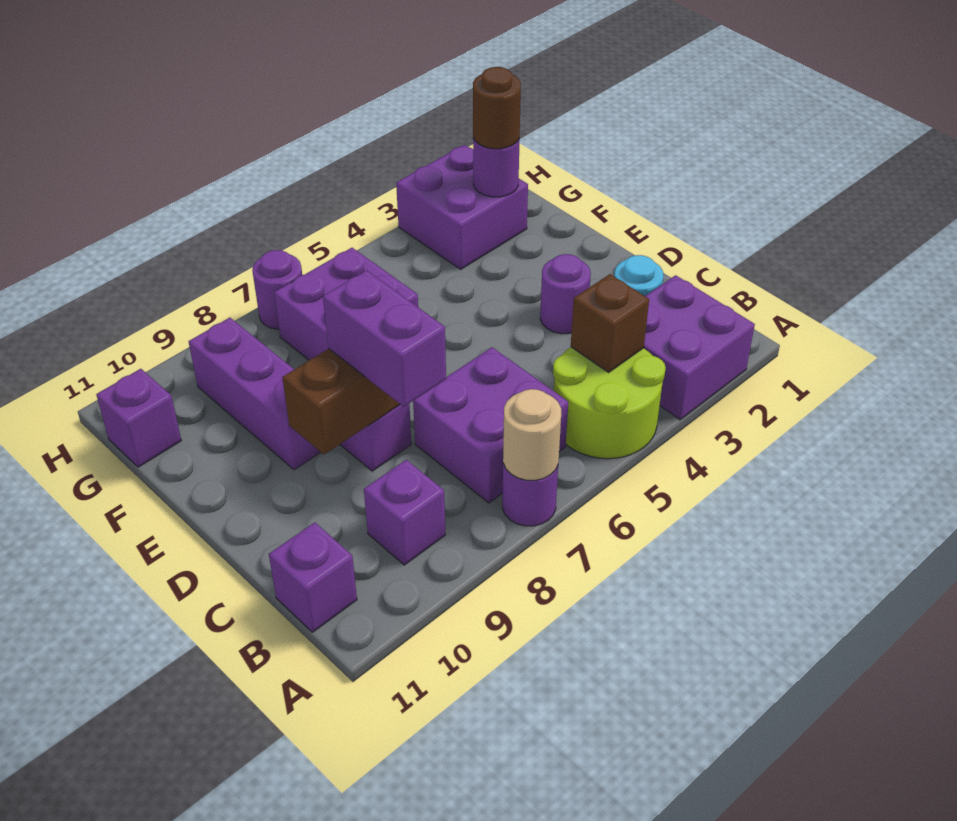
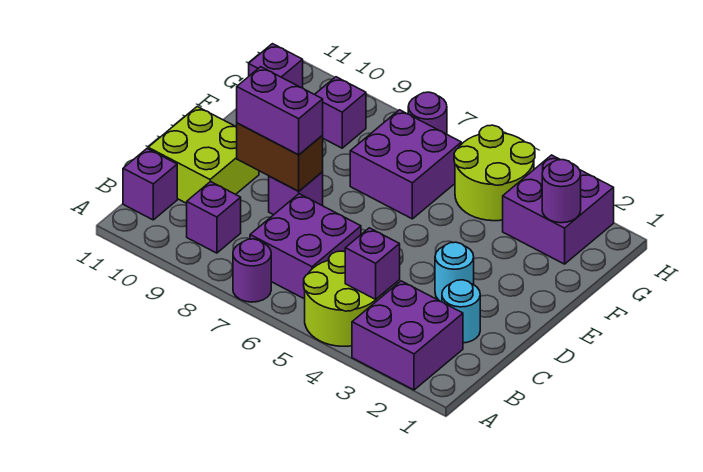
tan 1x1 round brick [503,389,561,480] -> none
brown 1x1 brick [571,274,649,372] -> purple 1x1 brick [345,228,400,299]
purple 1x2 brick [323,270,446,407] -> purple 1x2 brick turned to [237,67,323,155]
none -> lime 2x2 brick [148,107,259,203]
purple 1x1 round brick [540,254,591,334] -> cyan 1x1 round brick [435,242,474,302]
purple 1x3 brick [189,318,321,470] -> purple 1x1 brick [315,77,366,148]
brown 1x1 round brick [473,67,521,149] -> none
none -> lime 2x2 round brick [454,125,535,221]

